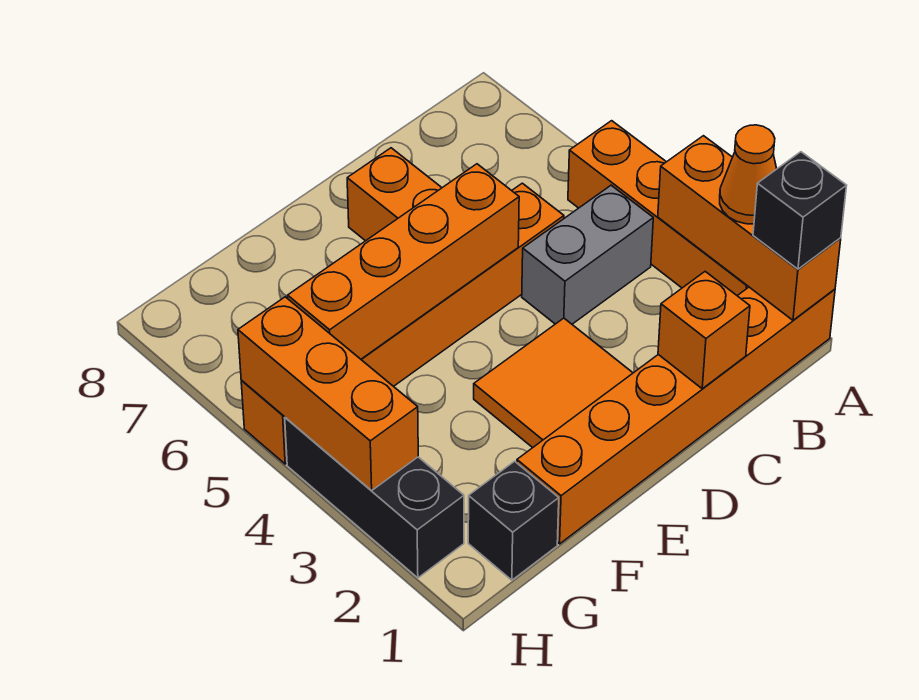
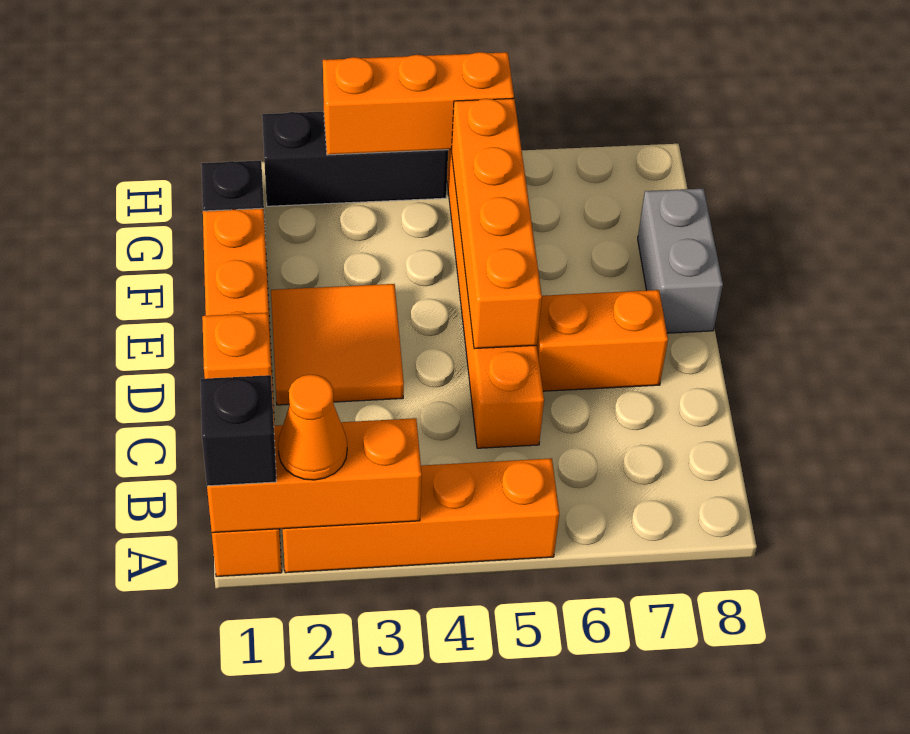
grey 1x2 brick [522,185,653,324] -> grey 1x2 brick moved to [638,188,723,333]

